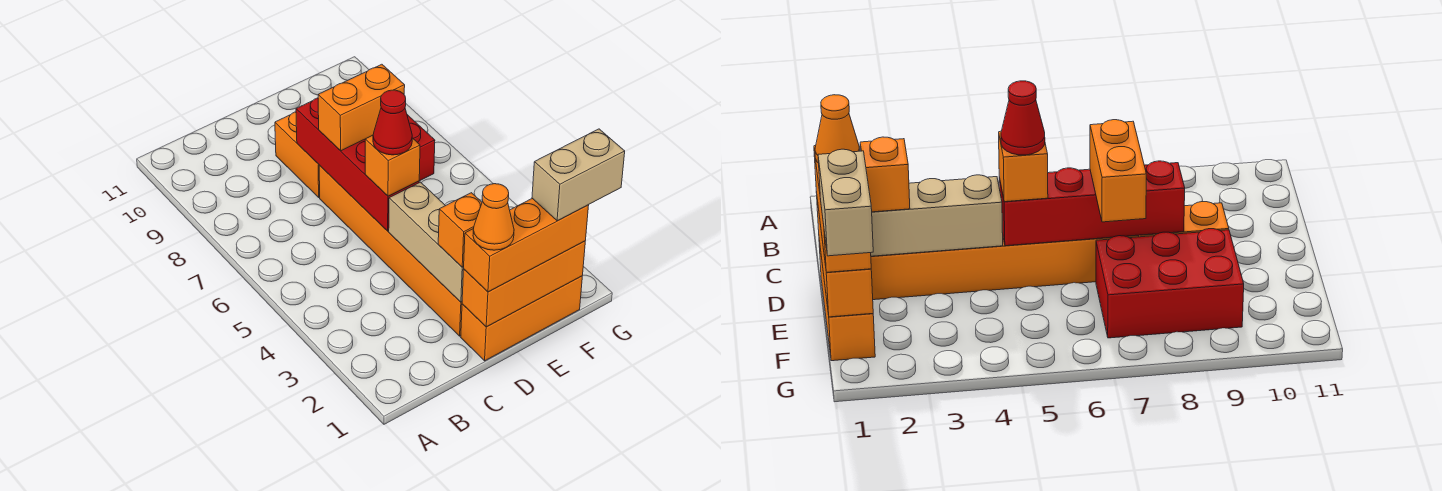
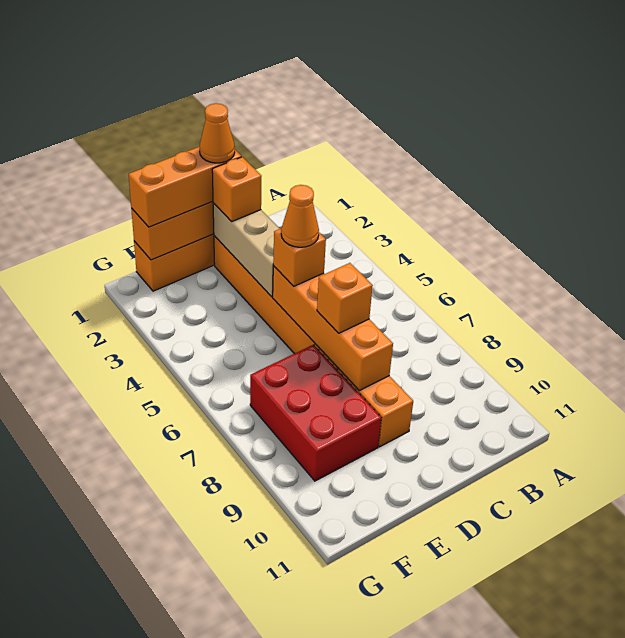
red 1x4 brick [296,98,419,231] -> orange 1x4 brick [273,266,393,391]
red 1x1 cone [373,90,412,155] -> orange 1x1 cone [281,185,319,247]
orange 1x2 brick [318,64,405,151] -> orange 1x1 brick [317,263,373,333]
tan 1x2 brick [532,129,625,221] -> none

